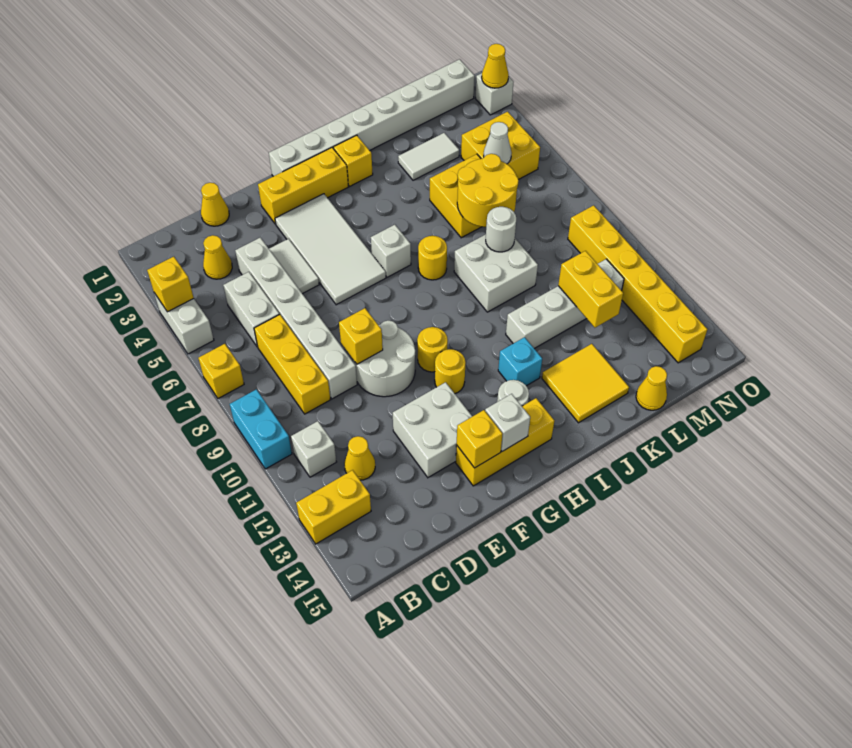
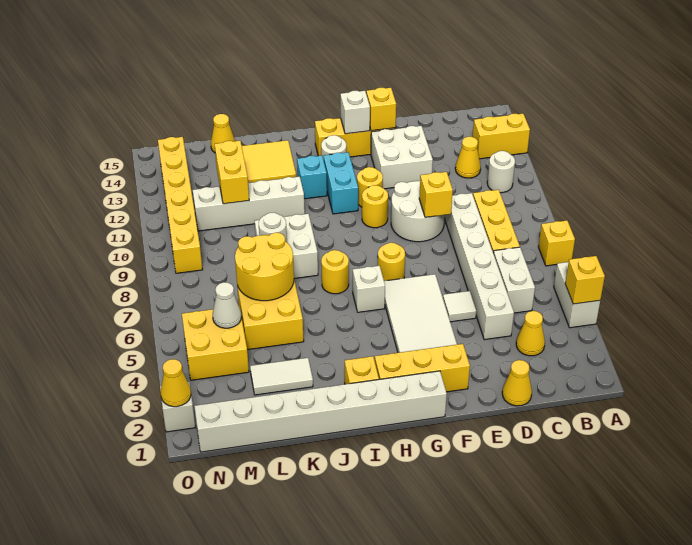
cyan 1x2 brick [230,389,292,469] -> cyan 1x2 brick moved to [324,152,358,214]
white 1x1 brick [291,421,336,477] -> white 1x1 round brick [487,151,515,193]
white 1x2 tile [269,239,319,294] -> white 1x1 tile [443,291,476,322]
none -> yellow 1x1 round brick [378,243,405,281]

